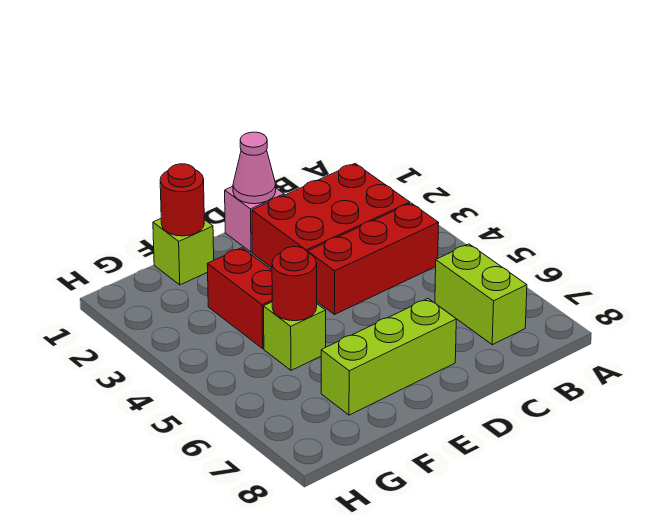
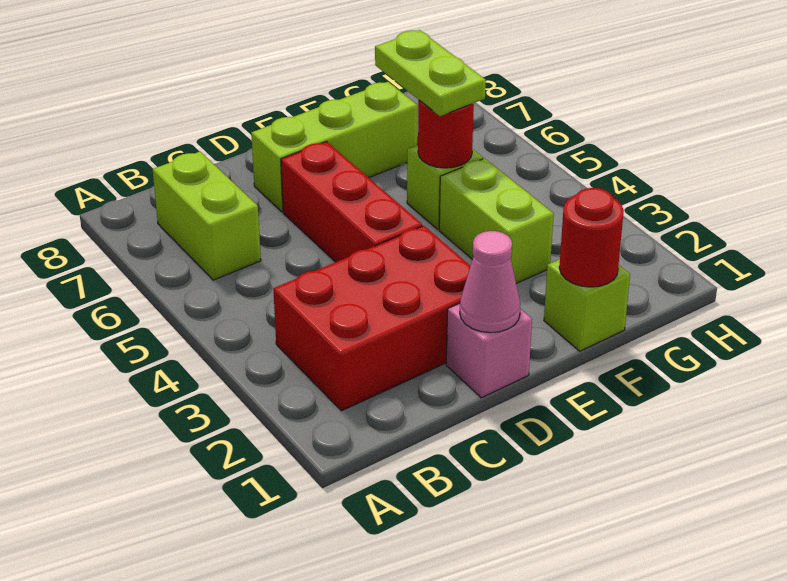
red 1x3 brick [308,203,439,315] -> red 1x3 brick turned to [281,142,422,262]
red 1x2 brick [207,248,272,348] -> lime 1x2 brick [439,158,554,283]
none -> lime 1x2 plate [375,30,486,116]

